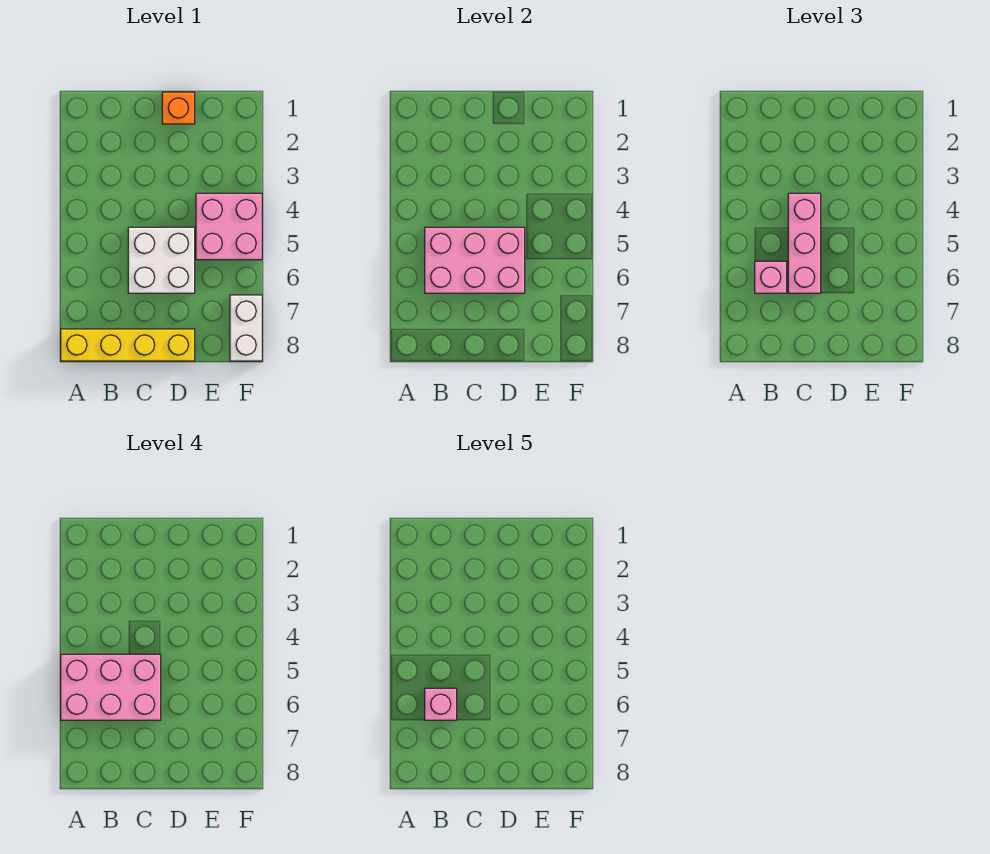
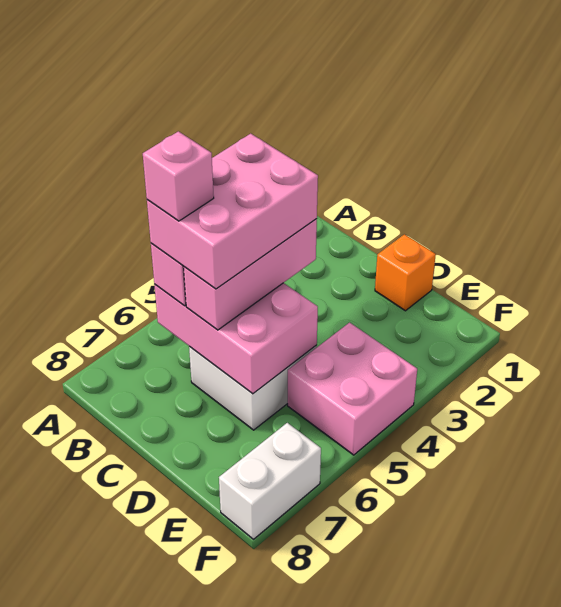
pink 2x3 brick [61,654,161,720] -> pink 2x3 brick turned to [147,134,318,289]
yellow 1x4 brick [61,329,195,361] -> none

